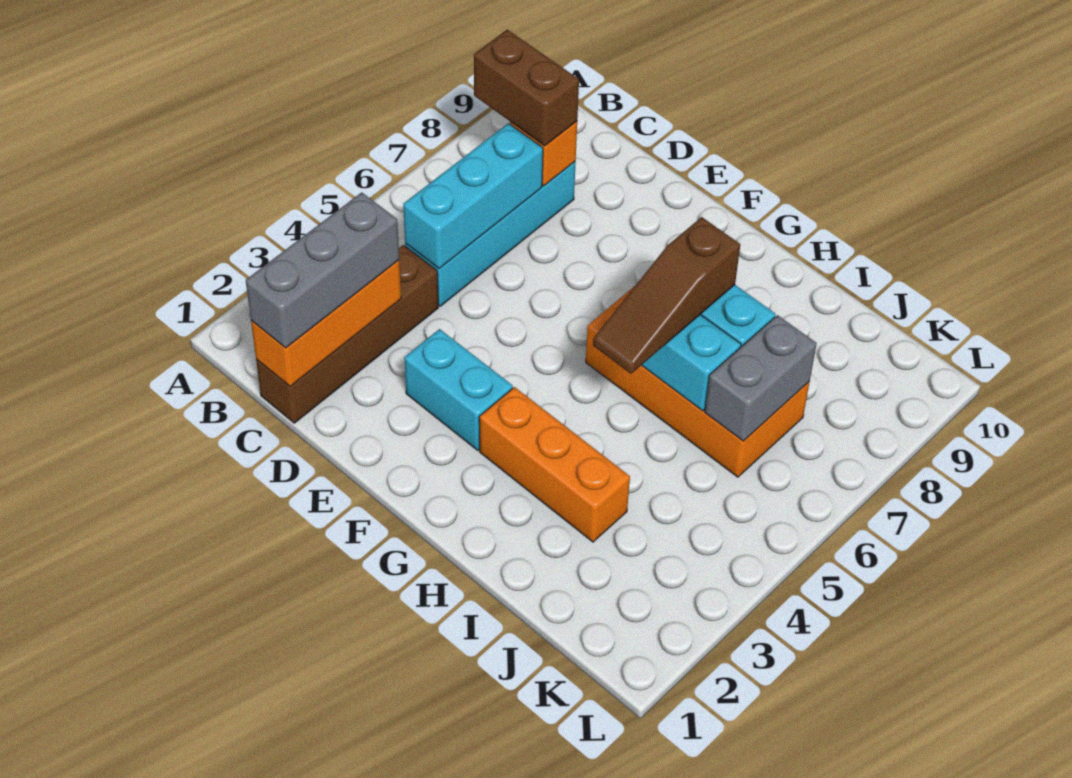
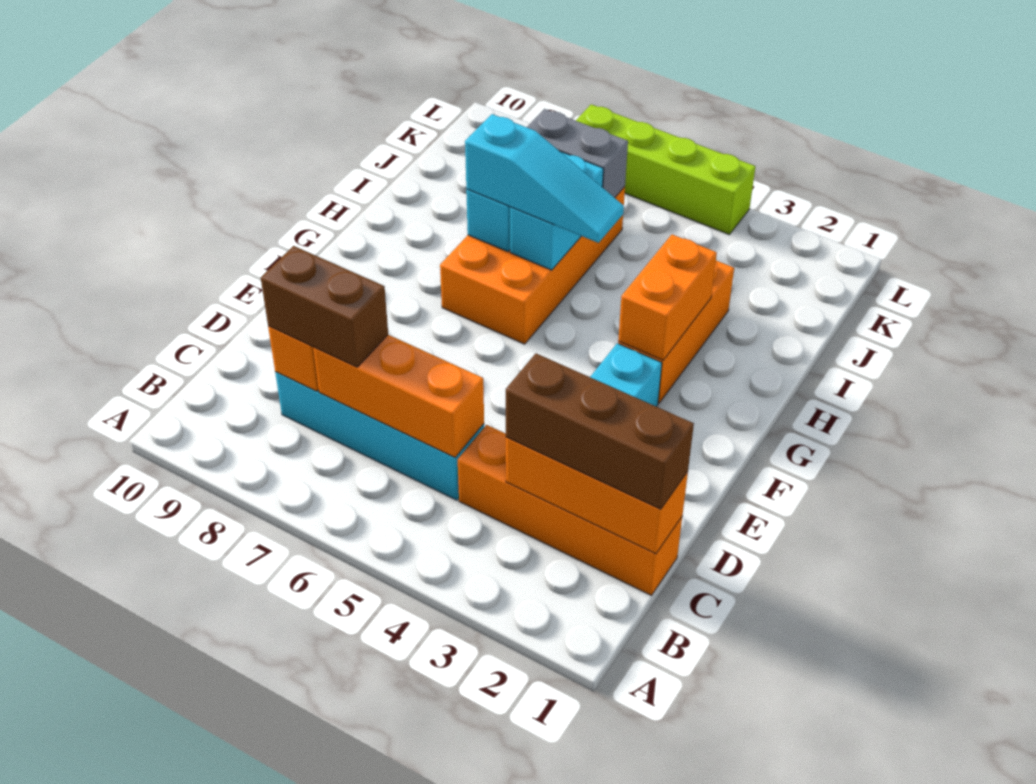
brown 1x2 brick [474,30,579,146] -> brown 1x2 brick turned to [261,246,388,367]
brown 1x4 brick [256,245,438,423] -> orange 1x4 brick [458,425,682,595]
grey 1x3 brick [246,192,399,348] -> brown 1x3 brick [506,354,694,509]
cyan 1x3 brick [403,123,543,269] -> orange 1x3 brick [313,335,484,457]
none -> orange 1x2 brick [618,235,717,360]
brown 1x3 slope [593,217,740,374] -> cyan 1x3 slope [465,114,624,243]
none -> lime 1x4 brick [576,104,755,235]

